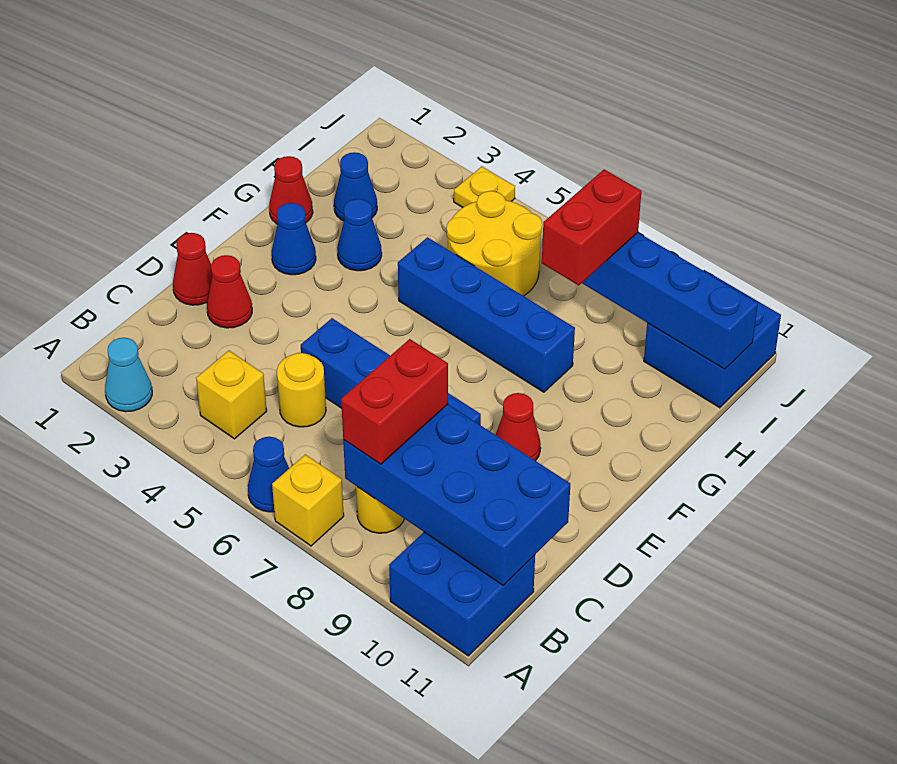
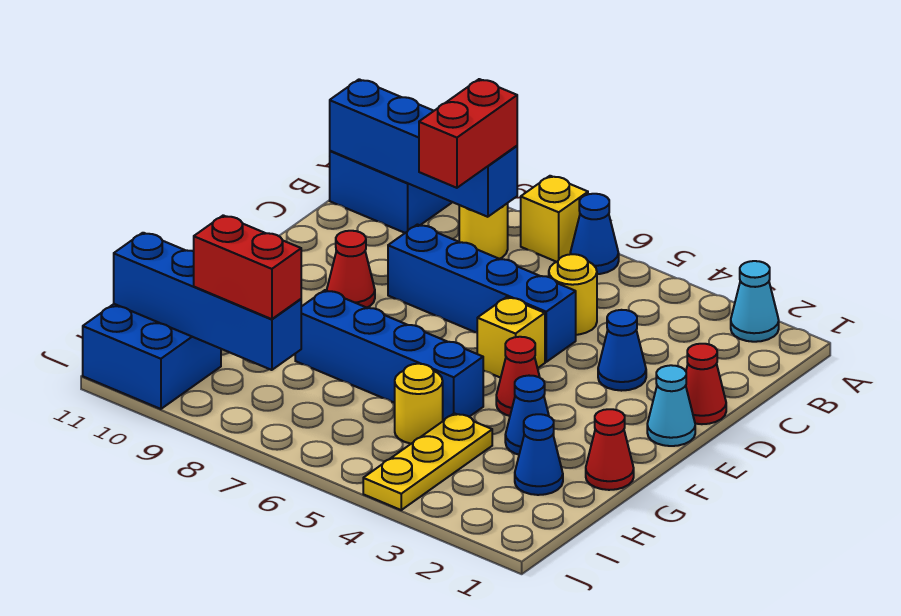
yellow 1x1 brick [196,351,267,439] -> yellow 1x1 brick moved to [477,297,545,378]
blue 2x4 brick [343,404,570,585] -> blue 1x4 brick [330,79,517,217]
red 1x1 cone [207,255,252,328] -> red 1x1 cone moved to [496,337,540,416]
none -> cyan 1x1 cone [647,365,695,446]
blue 1x1 cone [272,203,316,275] -> blue 1x1 cone moved to [598,310,646,391]
yellow 2x2 round brick [447,191,542,296] -> yellow 1x1 round brick [395,364,443,444]
red 1x2 brick [542,169,641,285] -> red 1x2 brick turned to [194,215,301,319]
yellow 1x1 plate [454,166,515,207] -> yellow 1x3 plate [363,413,492,510]

